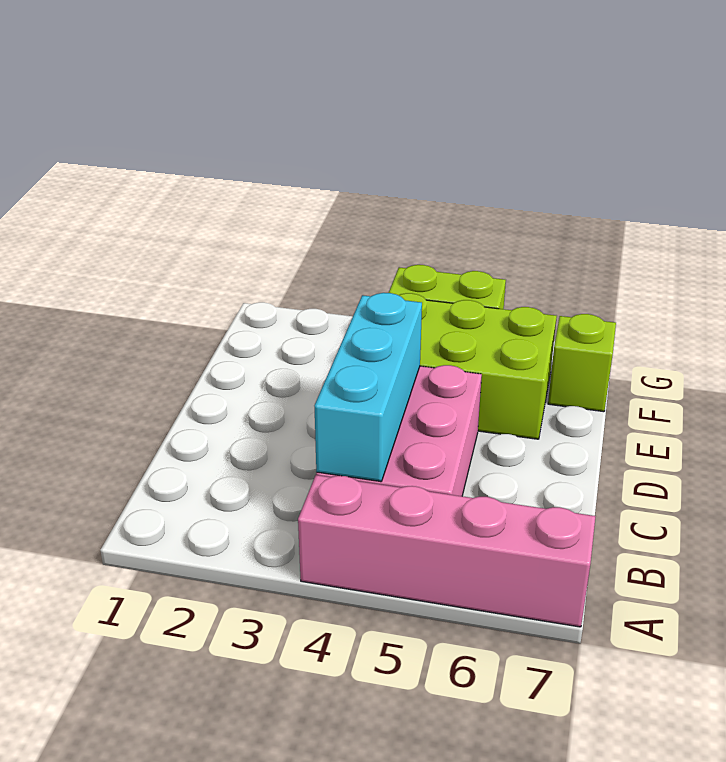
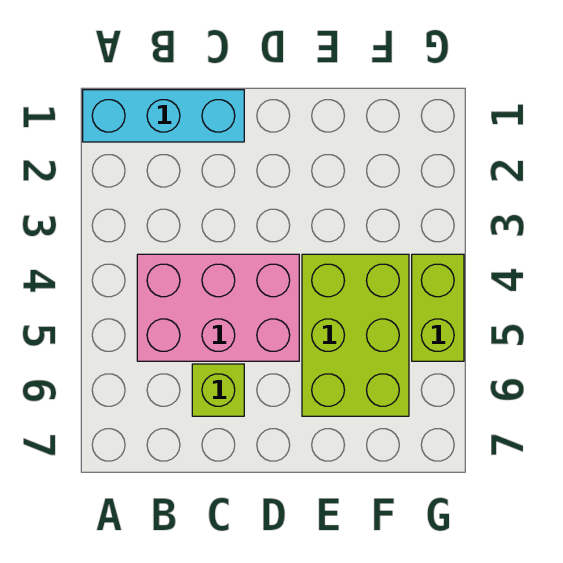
pink 1x4 brick [298,475,596,627] -> none
cyan 1x3 brick [314,293,422,482] -> cyan 1x3 brick moved to [83,90,244,142]
lime 1x1 brick [548,314,616,412] -> lime 1x1 brick moved to [192,364,244,416]

